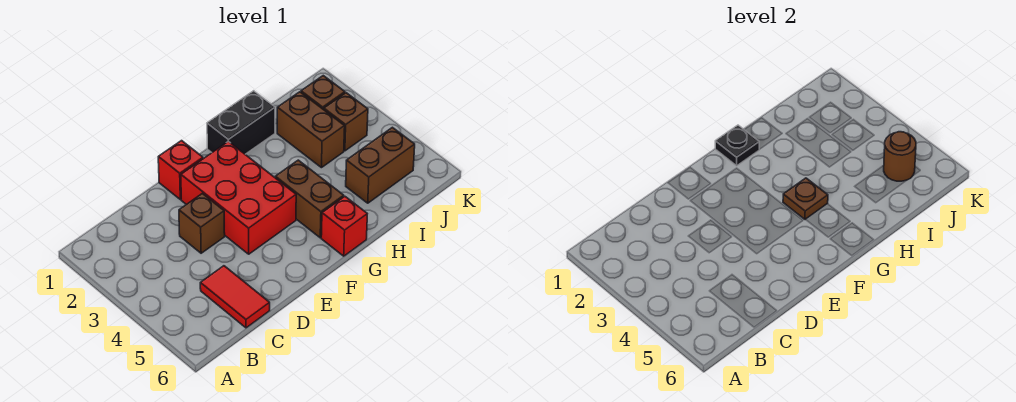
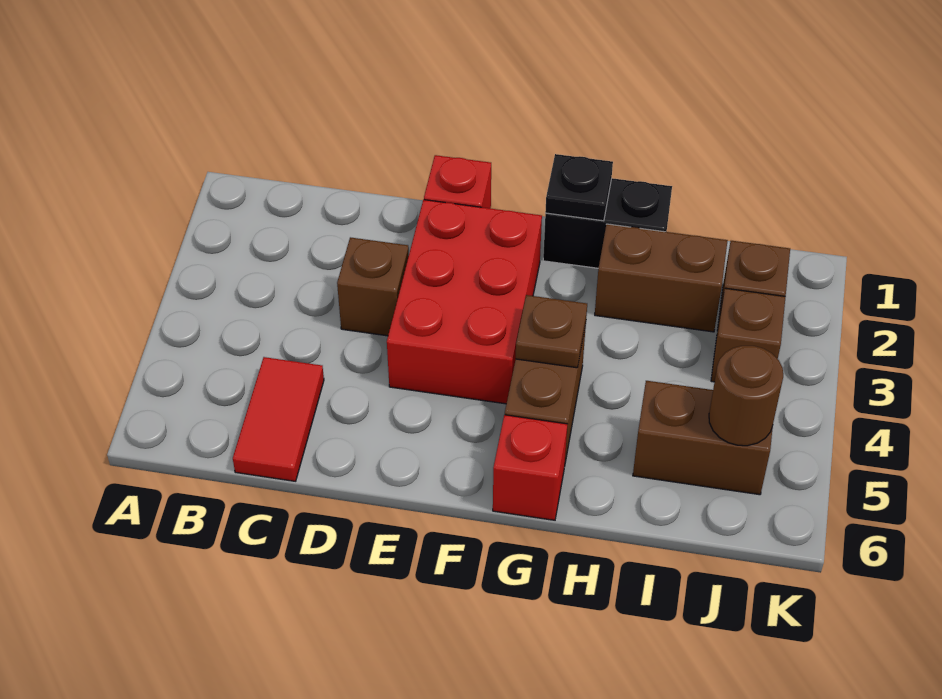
brown 1x2 brick [277,92,345,168] -> brown 1x2 brick turned to [595,224,728,332]

